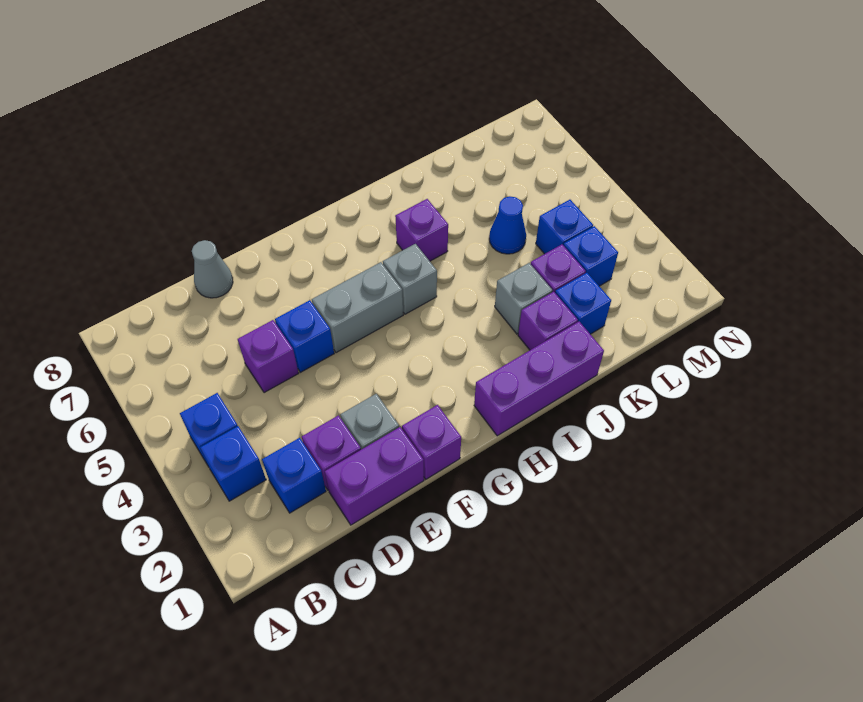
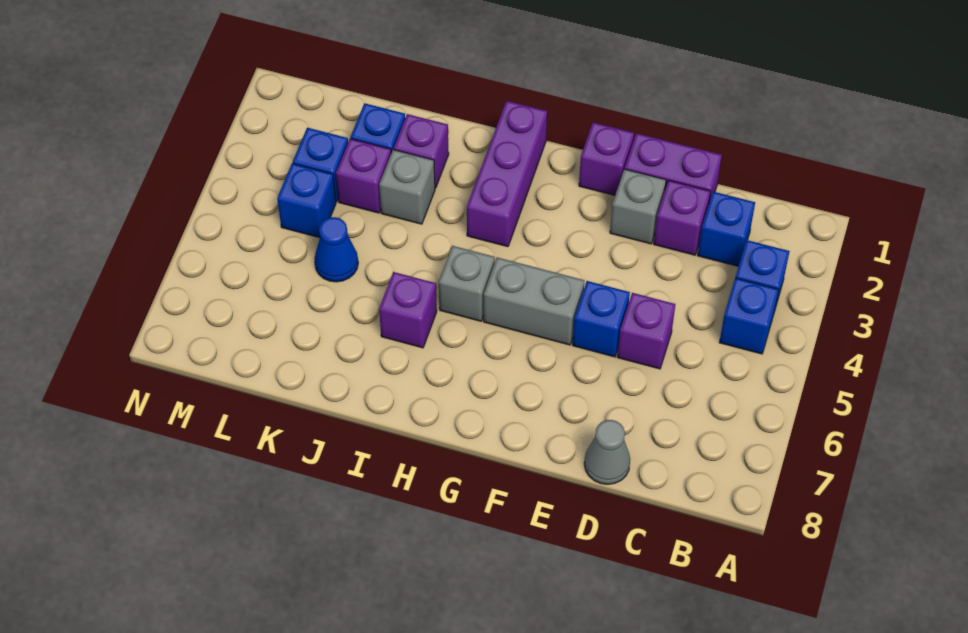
purple 1x3 brick [474,322,604,436] -> purple 1x3 brick turned to [467,101,547,247]

